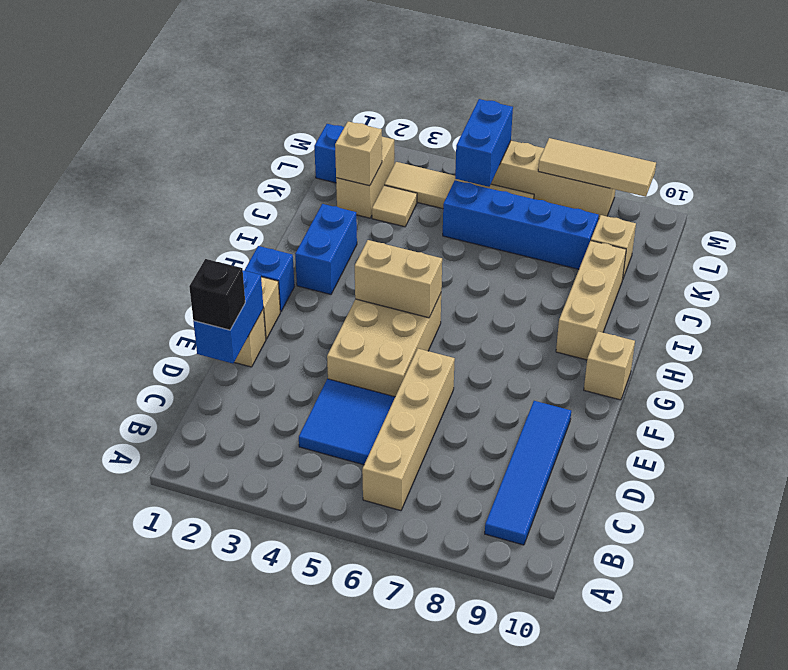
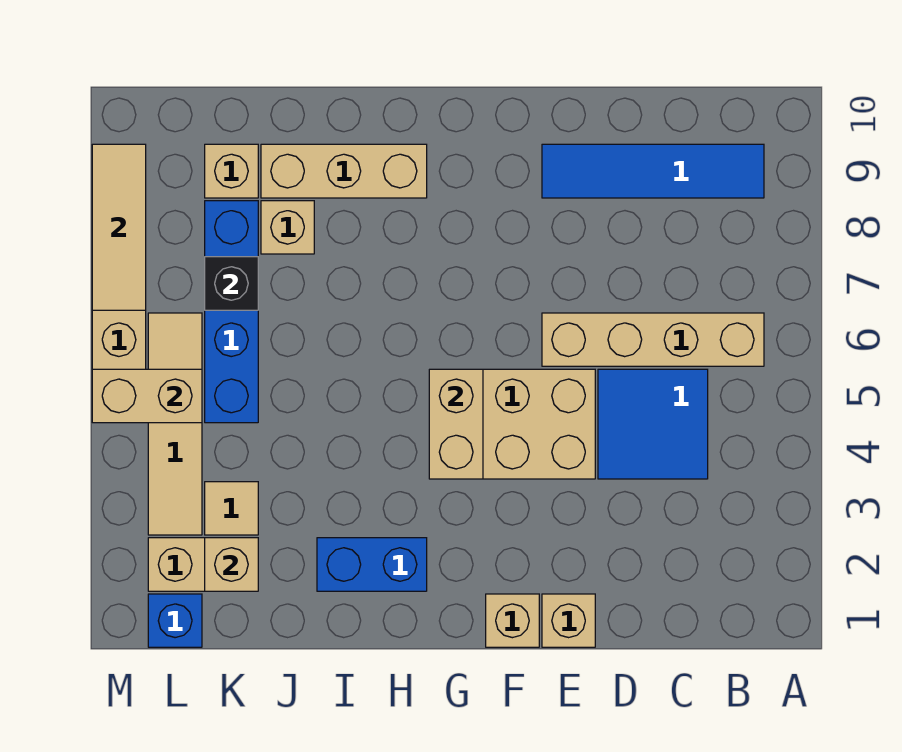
blue 1x2 brick [193,270,263,363] -> none
black 1x1 brick [189,259,245,330] -> black 1x1 brick moved to [205,257,258,310]
blue 1x1 brick [244,246,294,312] -> none
tan 1x1 brick [584,331,635,400] -> tan 1x1 brick moved to [261,201,314,254]
blue 1x2 brick [455,99,513,187] -> tan 1x2 brick [92,369,202,423]

